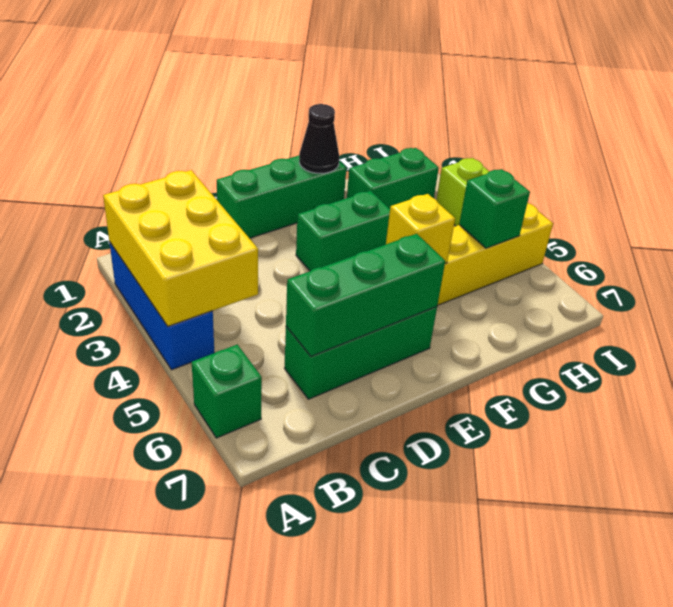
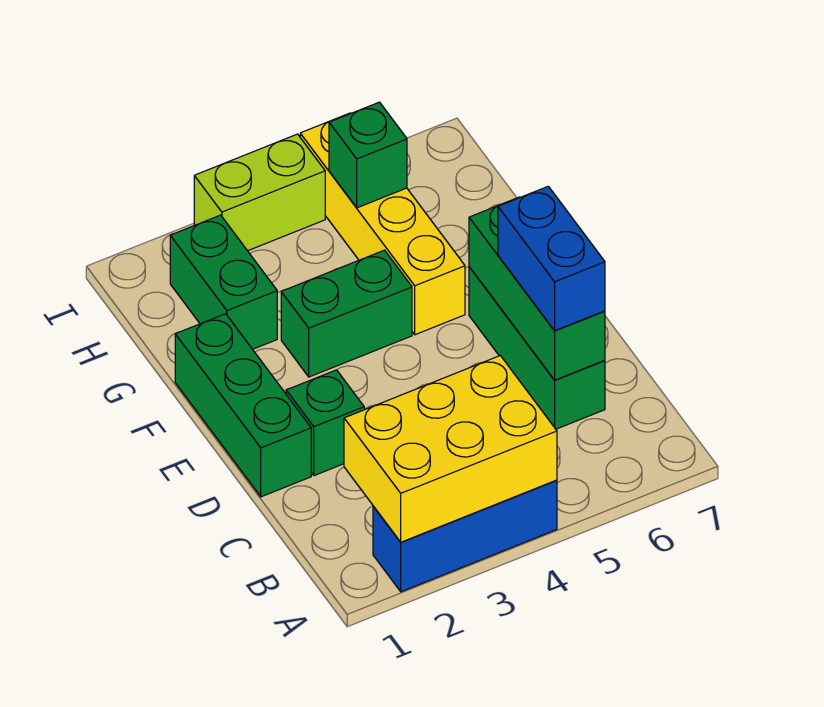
green 1x1 brick [192,345,262,438] -> green 1x1 brick moved to [286,370,364,476]
none -> blue 1x2 brick [498,186,605,331]
green 1x2 brick [296,191,390,271] -> green 1x2 brick turned to [281,250,412,377]
black 1x1 cone [299,104,339,173] -> none
yellow 1x1 brick [386,194,455,264] -> none

